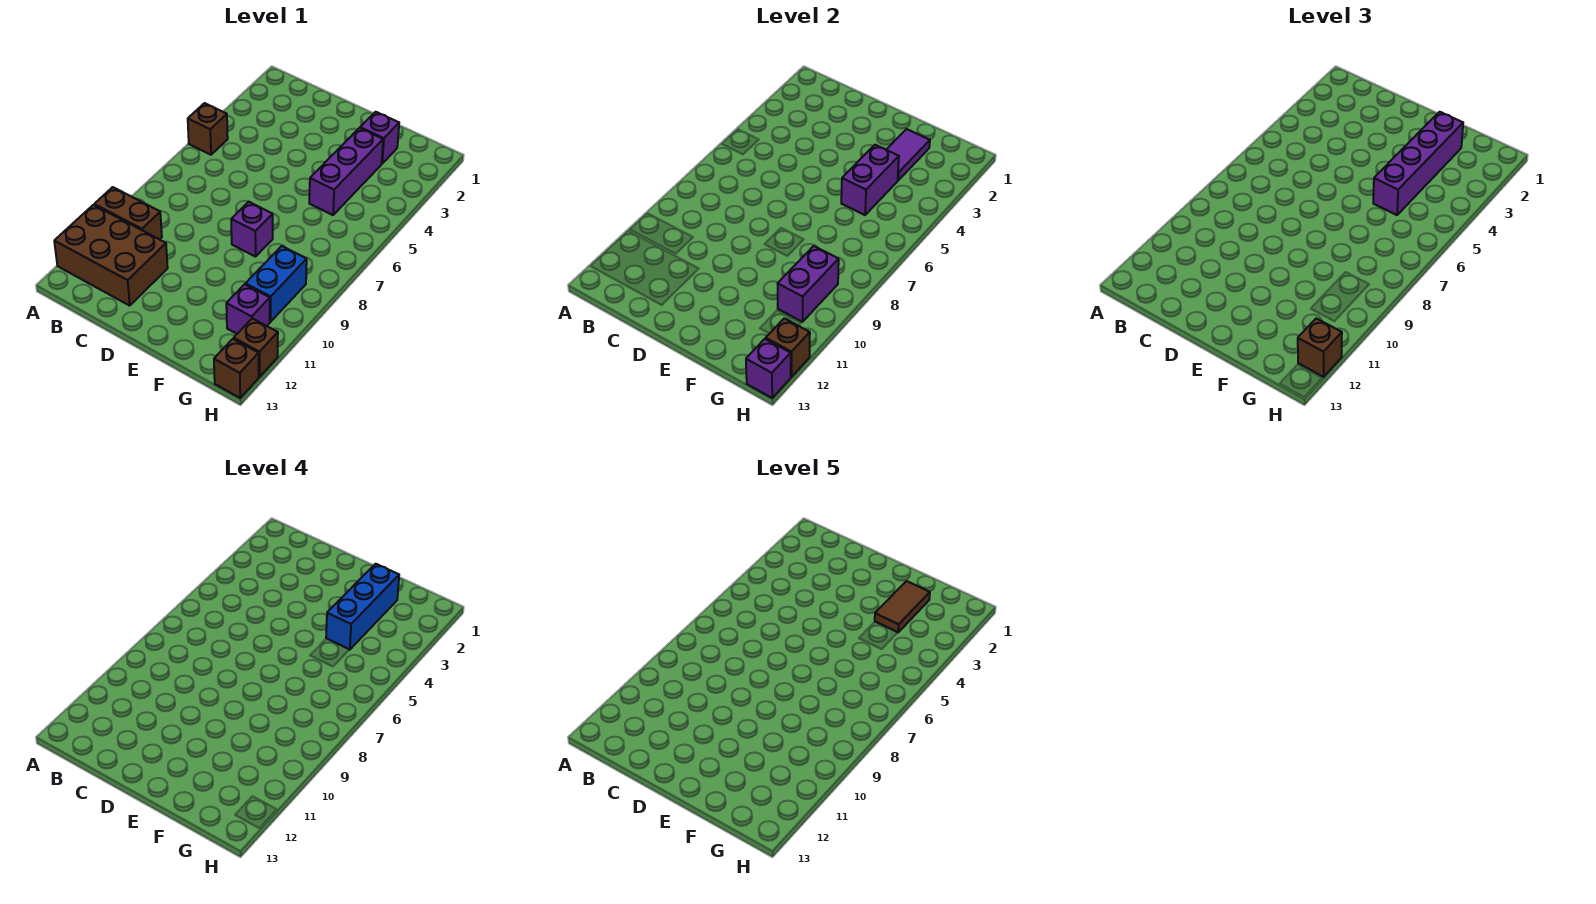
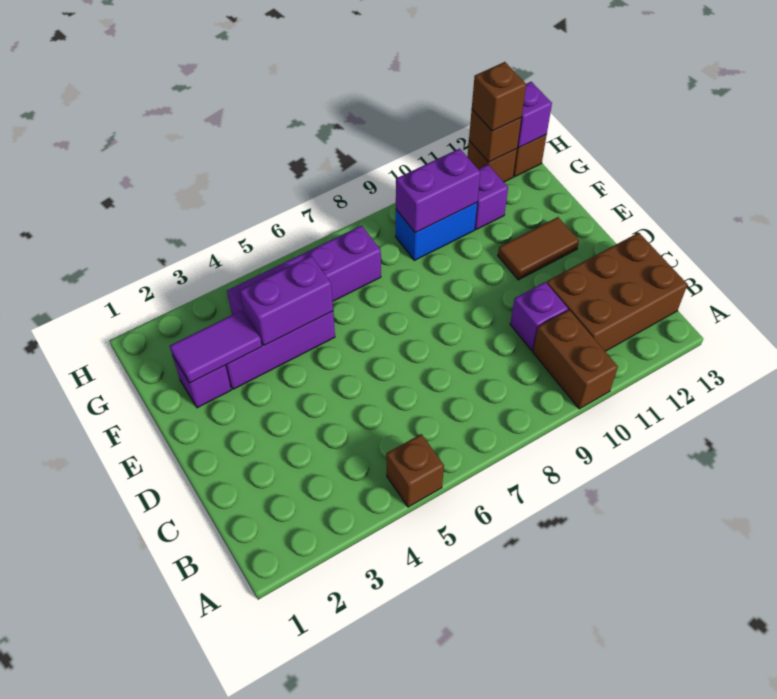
brown 2x3 brick [54,205,168,306] -> brown 2x3 brick turned to [547,233,688,351]
purple 1x1 brick [231,202,273,257] -> purple 1x1 brick moved to [510,282,568,351]
purple 1x4 brick [1373,112,1463,215] -> purple 1x4 brick moved to [227,226,381,315]
blue 1x3 brick [326,564,399,650] -> none
brown 1x2 tile [875,581,930,632] -> brown 1x2 tile moved to [498,217,579,280]

